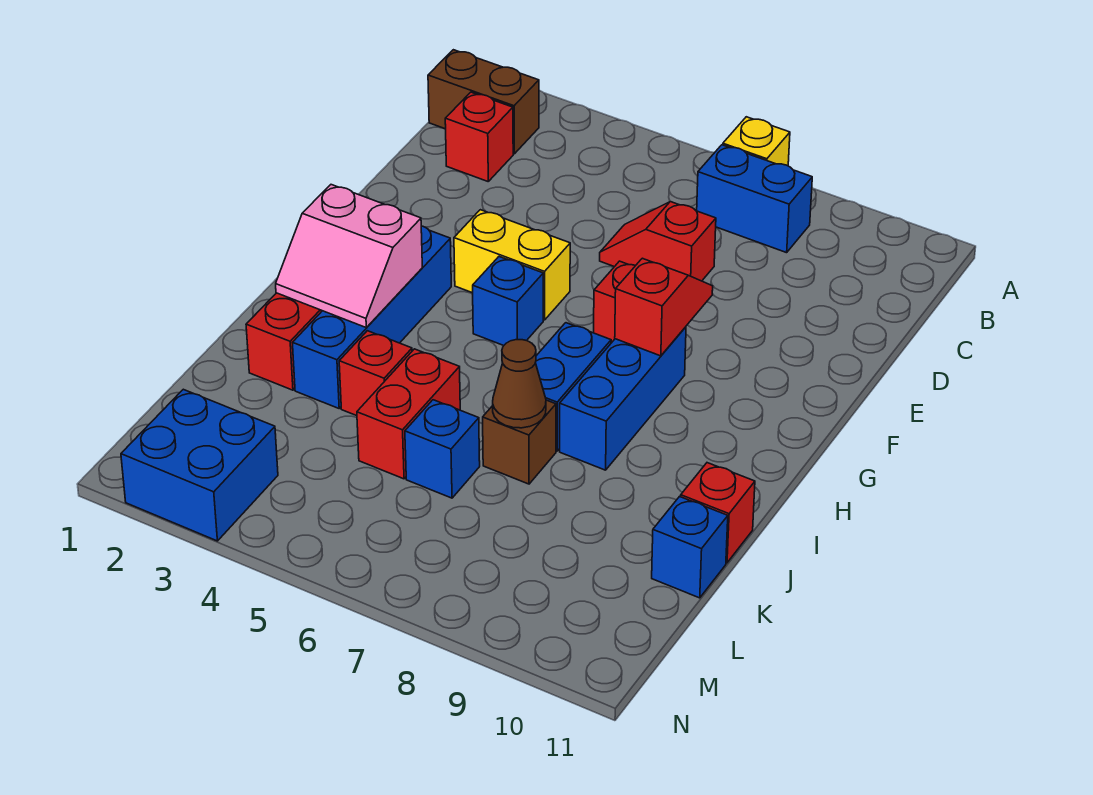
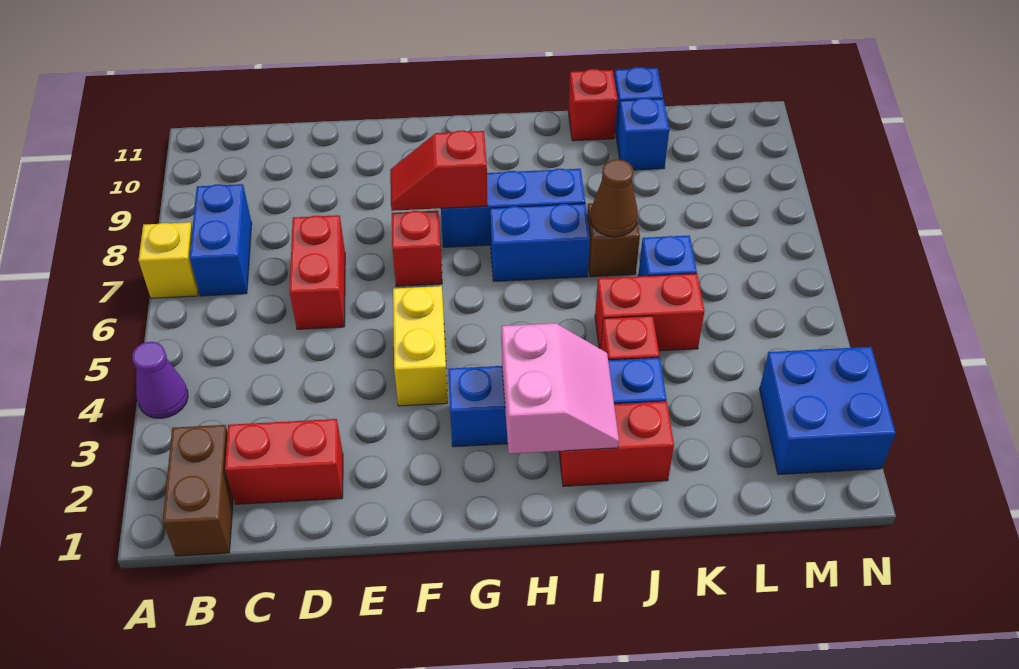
none -> purple 1x1 cone [132,342,188,418]
red 1x1 brick [445,92,513,181] -> red 1x2 brick [225,419,343,504]
red 1x2 slope [600,202,716,281] -> red 1x2 brick [290,215,345,329]
blue 1x1 brick [473,257,543,346] -> blue 1x1 brick moved to [617,98,669,170]

